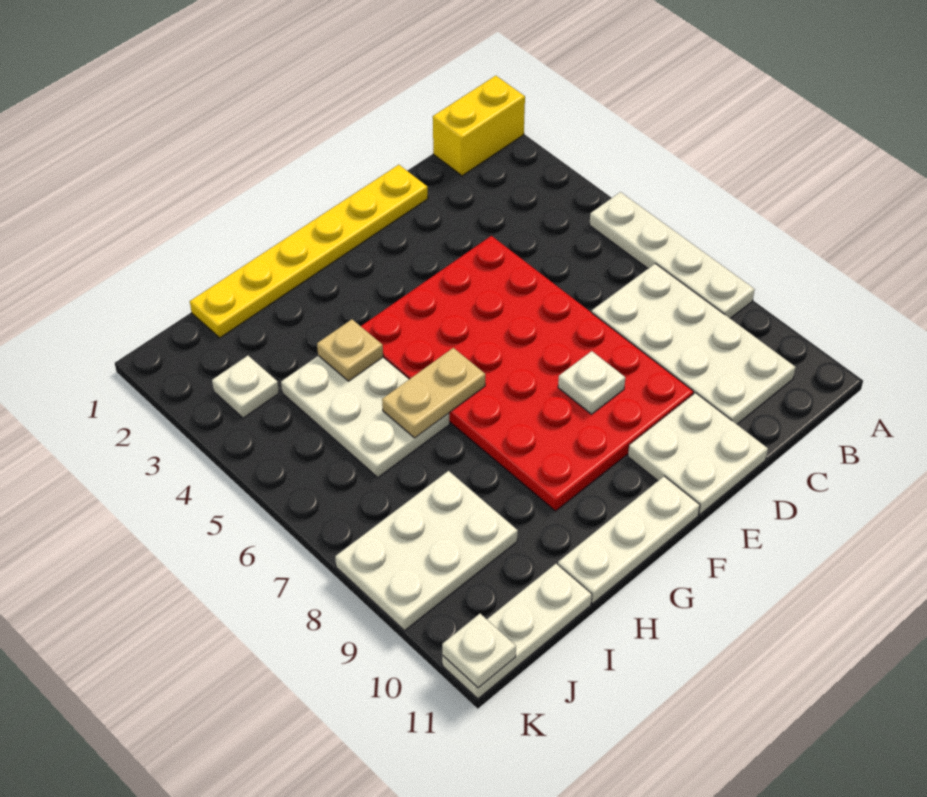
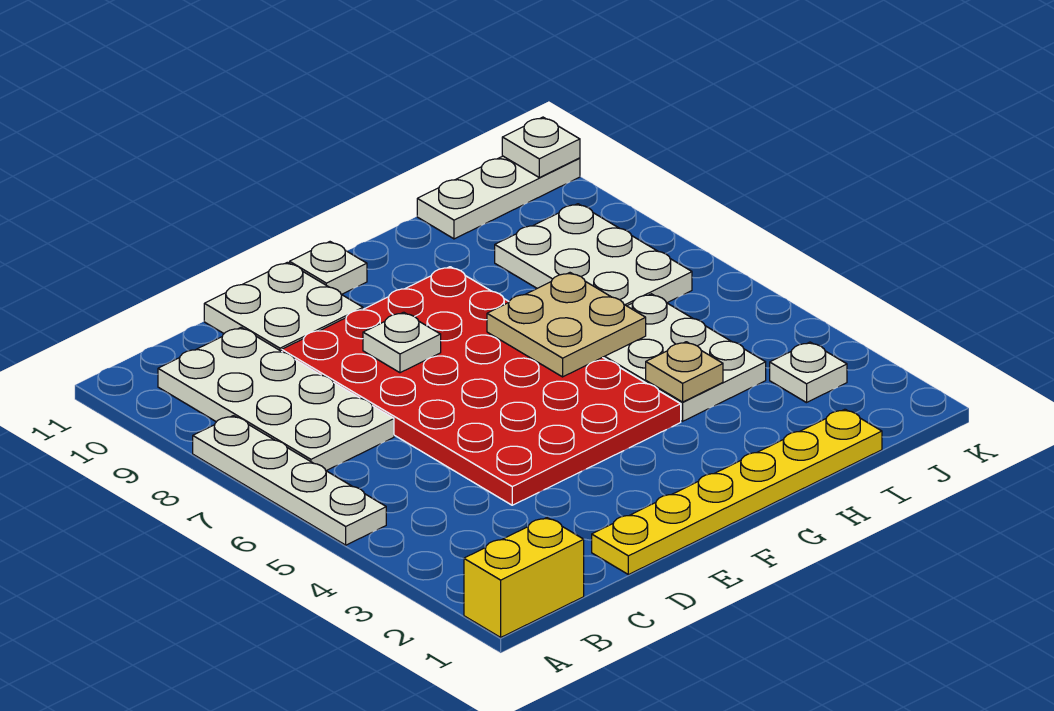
white 1x3 plate [558,476,700,603] -> white 1x1 plate [290,242,367,294]
tan 1x2 plate [382,348,485,438] -> tan 2x2 plate [487,273,646,377]
white 2x3 plate [335,471,518,631] -> white 2x3 plate turned to [495,204,692,306]

